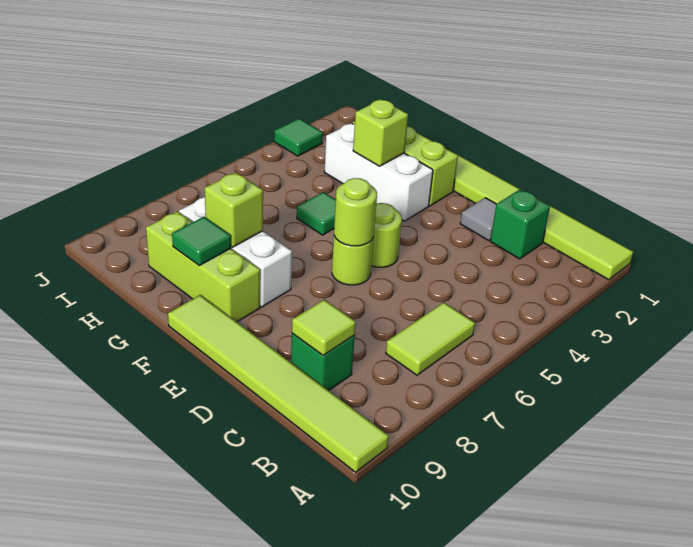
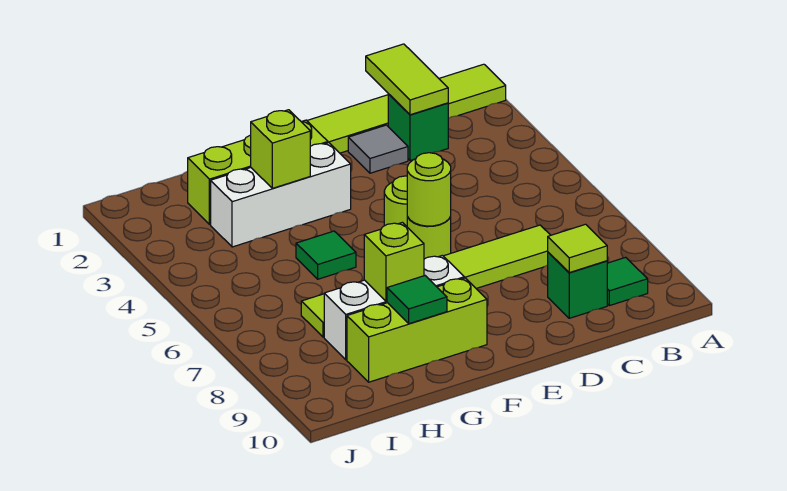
lime 1x6 tile [168,295,389,472] -> lime 1x6 tile moved to [301,225,551,337]
lime 1x2 tile [386,302,475,375] -> lime 1x2 tile moved to [366,44,448,115]
green 1x1 tile [274,119,323,156] -> green 1x1 tile moved to [607,257,648,306]

